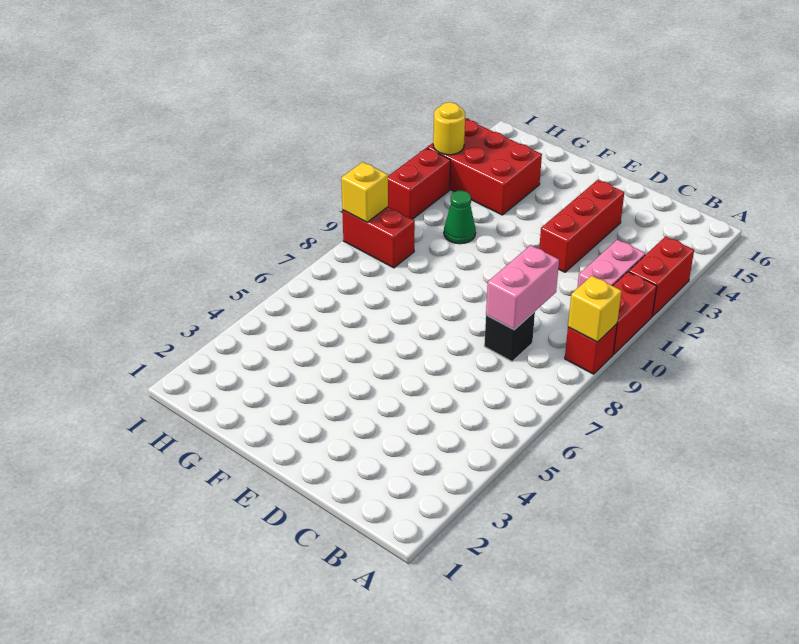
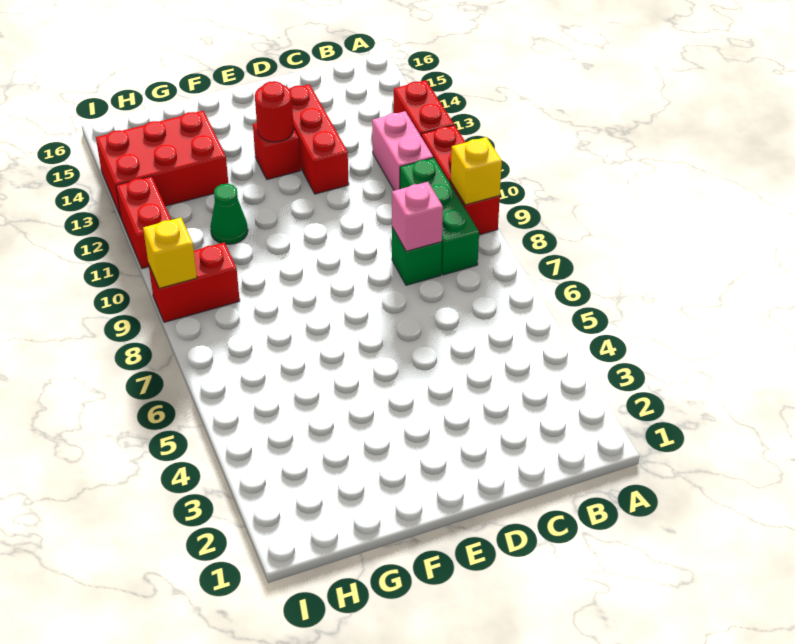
none -> green 1x3 brick [400,158,479,275]
black 1x1 brick [484,312,535,361] -> green 1x1 brick [392,227,442,285]
pink 1x2 brick [486,245,559,329] -> pink 1x1 brick [392,182,443,251]
none -> red 1x1 brick [253,123,300,180]
none -> red 1x1 round brick [255,81,294,142]
yellow 1x1 round brick [433,102,465,155] -> none

